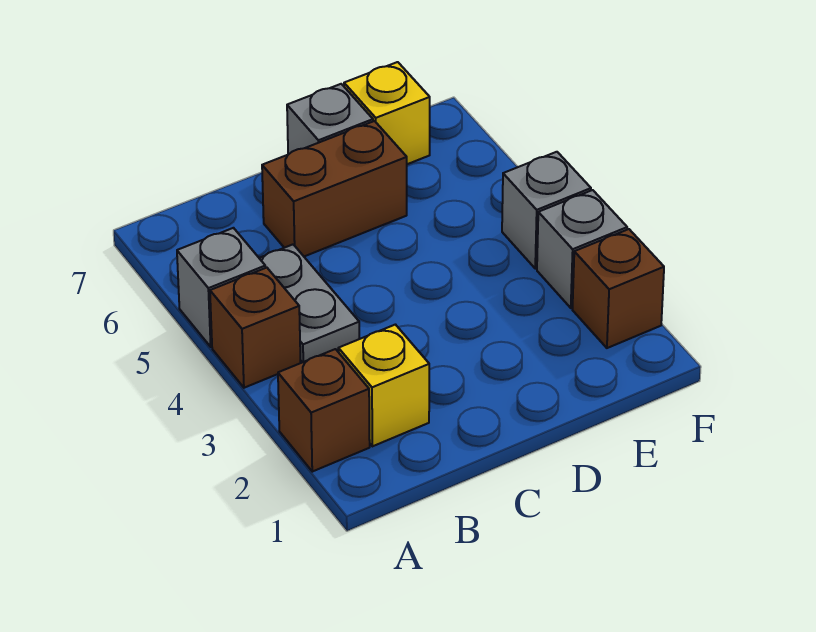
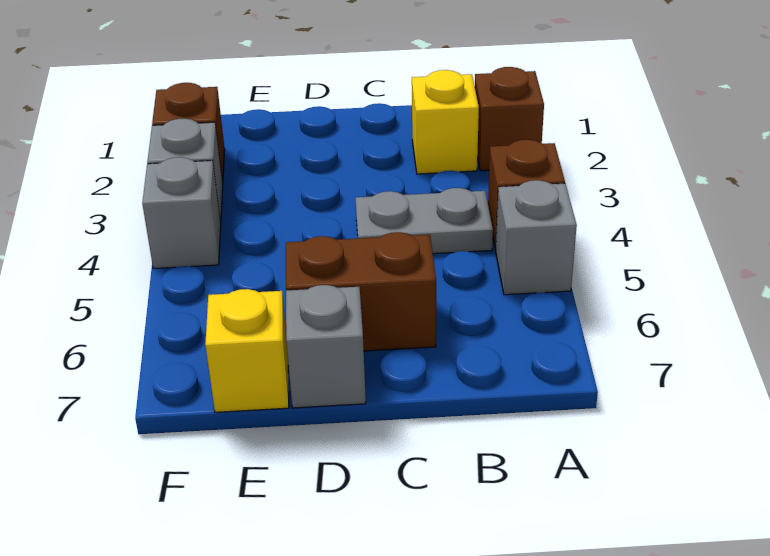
grey 1x2 plate [259,245,359,362] -> grey 1x2 plate turned to [355,188,493,254]

